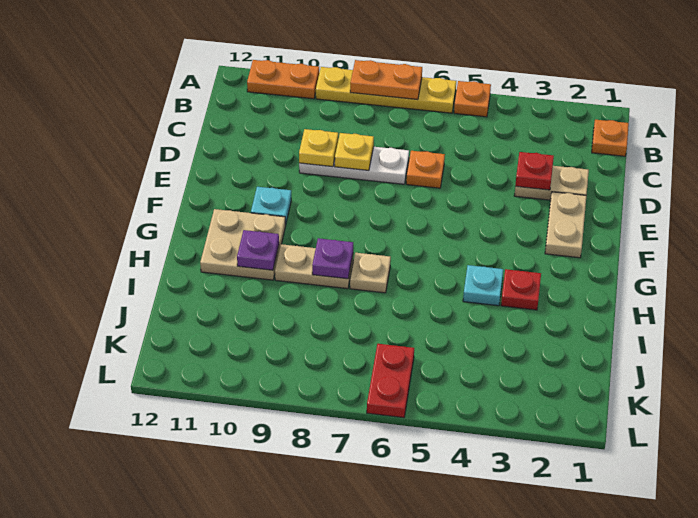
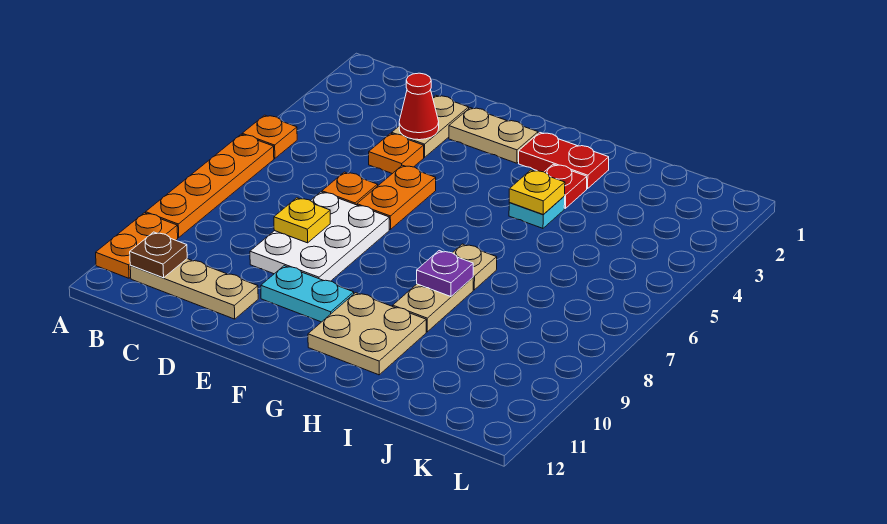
yellow 1x4 plate [316,67,456,113] -> orange 1x4 plate [146,134,274,238]
orange 1x2 plate [350,60,422,100] -> orange 1x2 plate moved to [357,165,436,230]
orange 1x1 plate [592,120,629,156] -> orange 1x1 plate moved to [369,133,424,174]
none -> tan 1x3 plate [130,259,258,319]
none -> brown 1x1 plate [130,232,187,278]
red 1x1 plate [515,152,554,190] -> red 1x1 cone [399,73,439,140]
white 1x3 plate [299,147,409,184] -> white 2x3 plate [250,192,389,281]
yellow 1x1 plate [299,129,338,167] -> yellow 1x1 plate moved to [509,170,565,214]
cyan 1x1 plate [251,187,291,225] -> cyan 1x2 plate [261,266,354,322]
purple 1x1 plate [237,230,279,270] -> none
red 1x2 plate [367,344,414,418] -> red 1x2 plate moved to [519,133,609,189]

